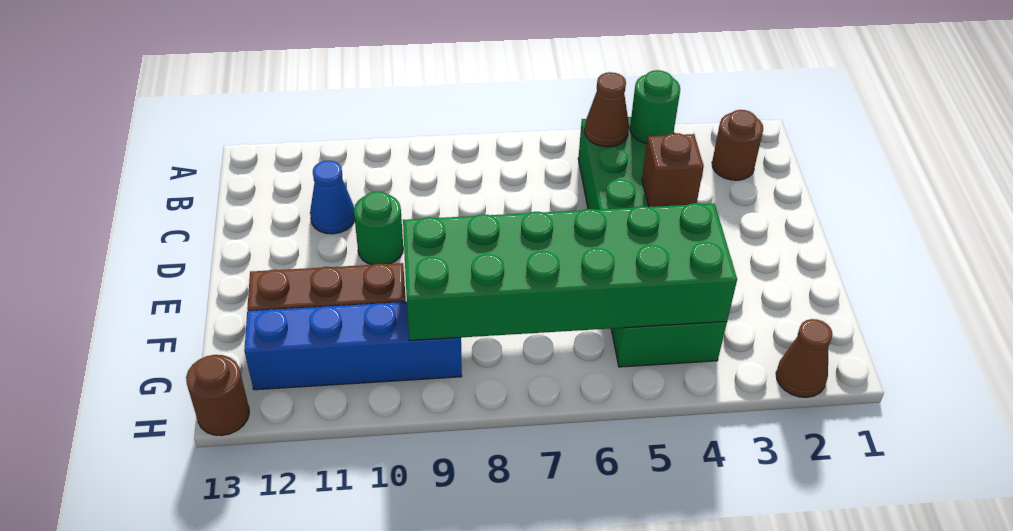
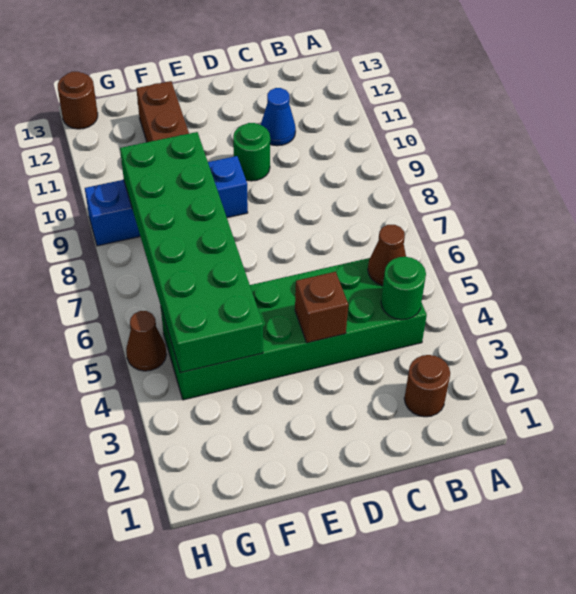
blue 1x4 brick [244,302,462,390] -> blue 1x4 brick turned to [85,156,248,246]
brown 1x1 cone [776,319,832,397] -> brown 1x1 cone moved to [126,311,166,371]

